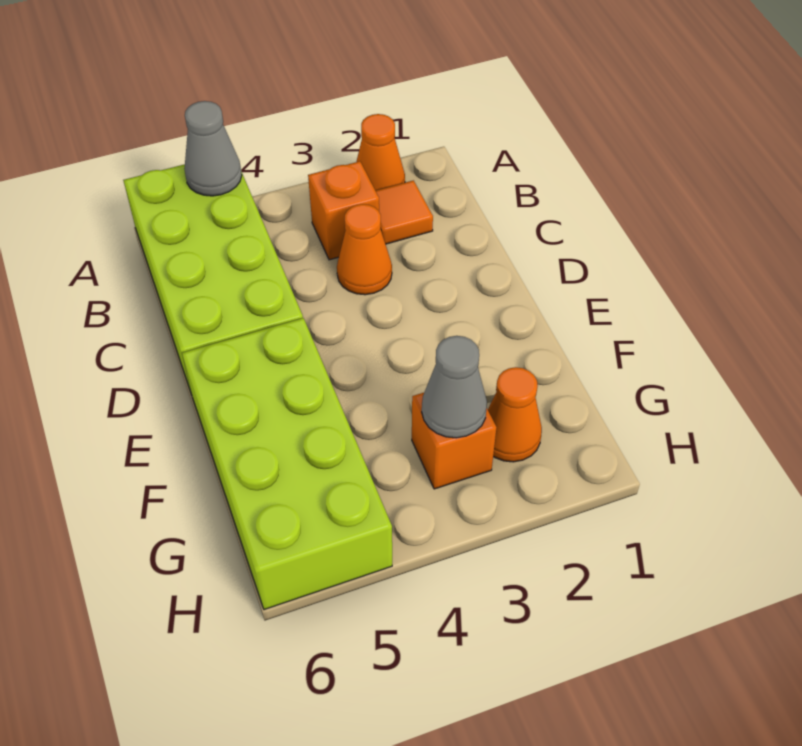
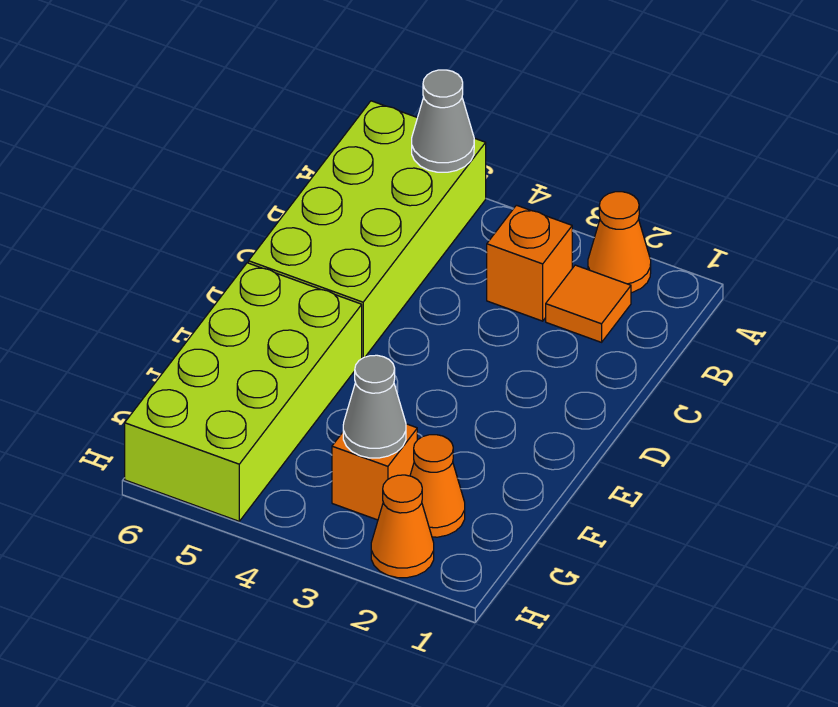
orange 1x1 cone [337,204,392,295] -> orange 1x1 cone moved to [371,475,434,578]

